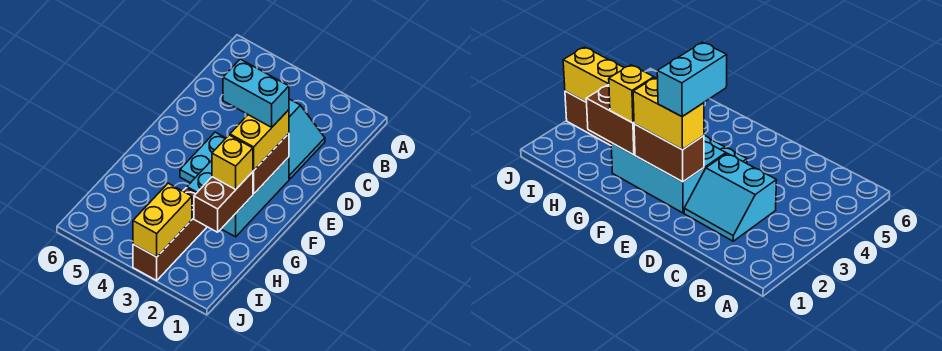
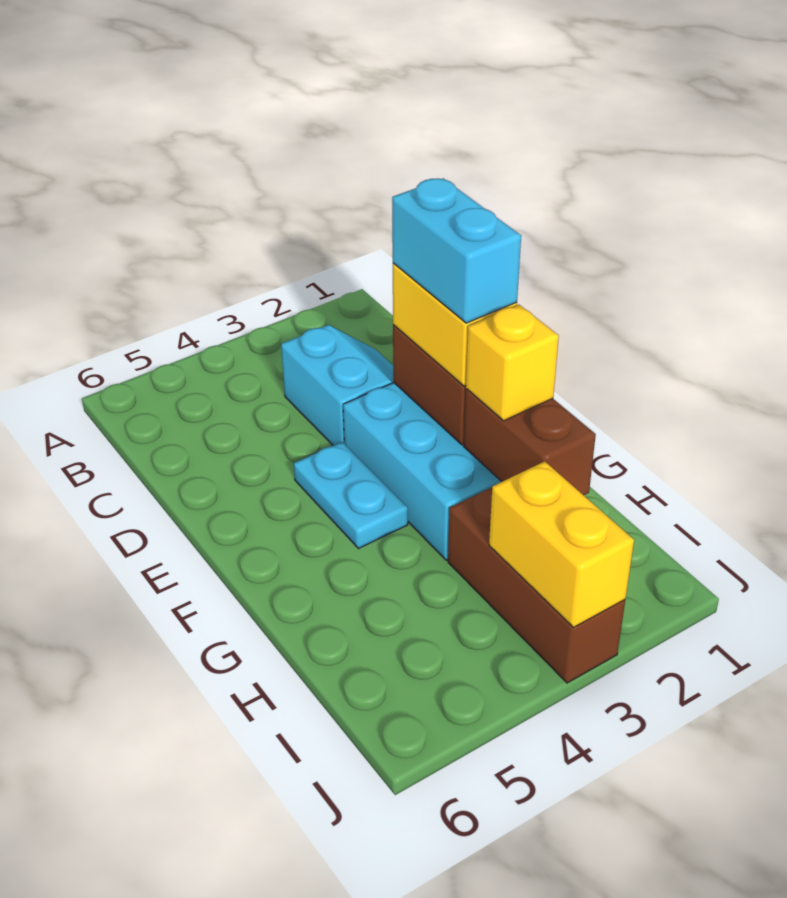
cyan 1x2 brick [223,59,289,128] -> cyan 1x2 brick turned to [392,178,521,323]

